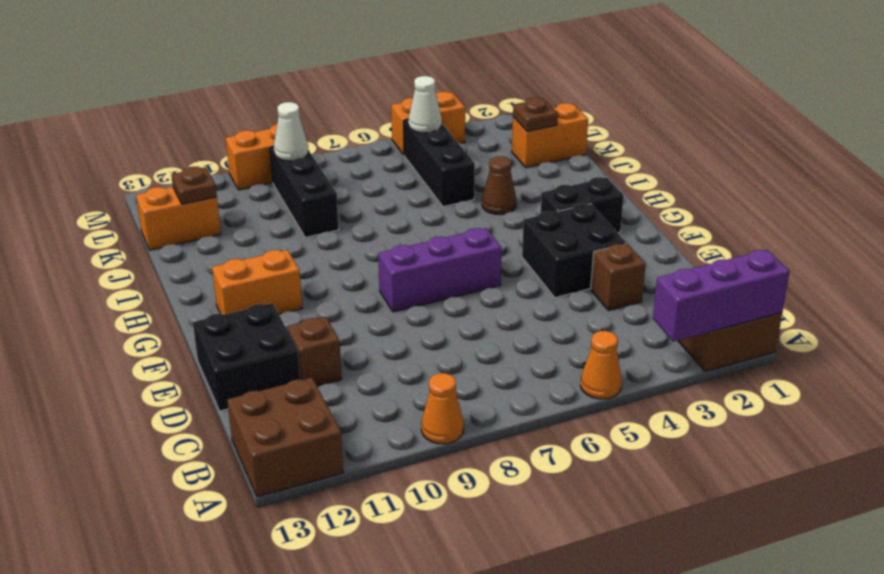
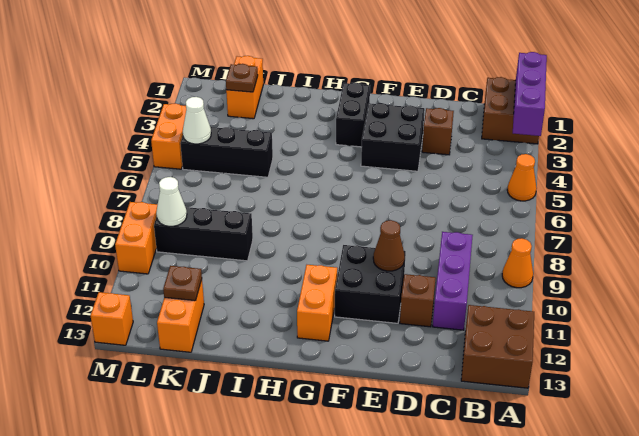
black 2x2 brick [193,303,300,411] -> black 2x2 brick moved to [335,245,406,323]
purple 1x3 brick [378,228,502,312] -> purple 1x3 brick moved to [433,232,473,330]
brown 1x1 cone [482,156,516,215] -> brown 1x1 cone moved to [373,220,405,271]
none -> orange 1x1 brick [91,292,133,345]

